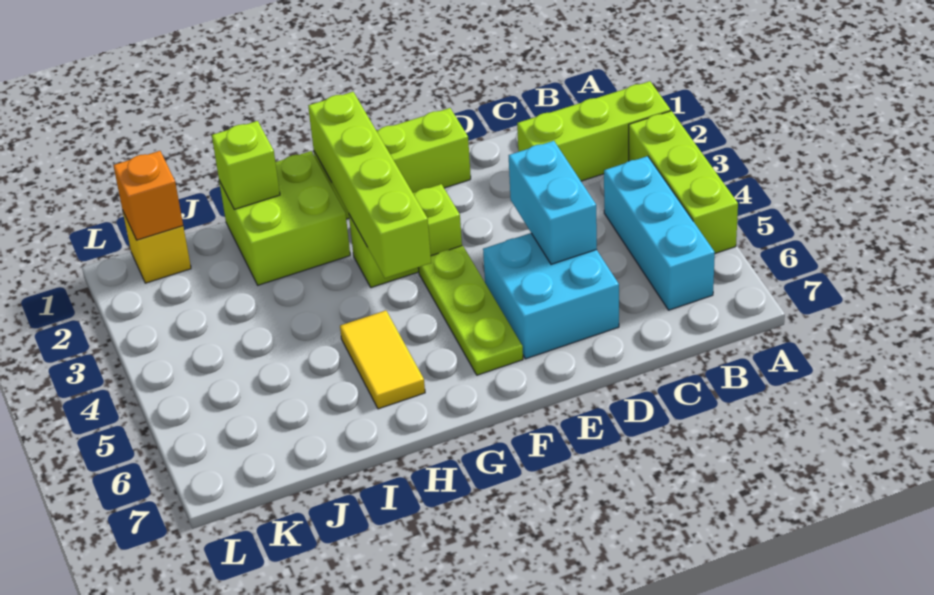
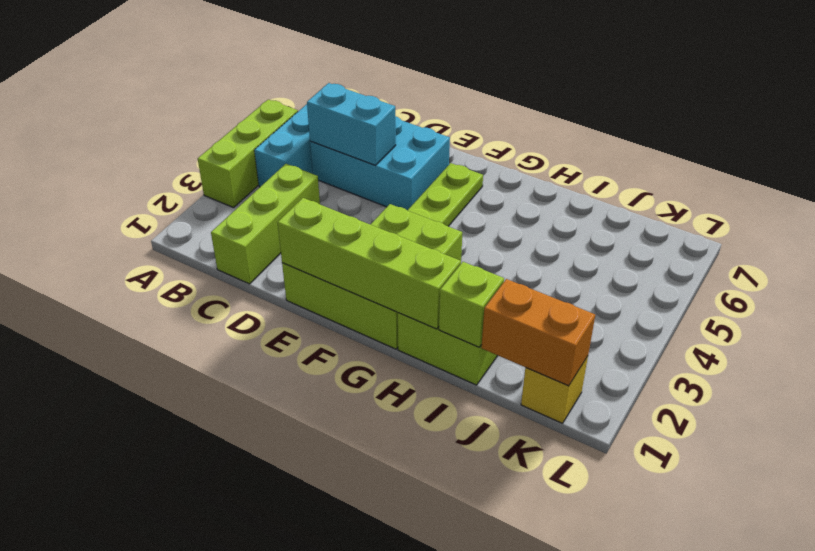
lime 1x3 brick [517,81,670,181] -> lime 1x3 brick turned to [211,164,320,284]
cyan 1x2 brick [509,141,597,264] -> cyan 1x2 brick turned to [307,83,396,165]
cyan 2x2 brick [483,233,619,359] -> cyan 2x3 brick [310,116,450,210]
lime 1x4 brick [308,92,431,278] -> lime 1x4 brick turned to [277,198,461,329]
yellow 1x2 tile [340,310,425,409] -> none
orange 1x1 brick [113,151,183,240] -> orange 1x2 brick [481,279,595,386]

